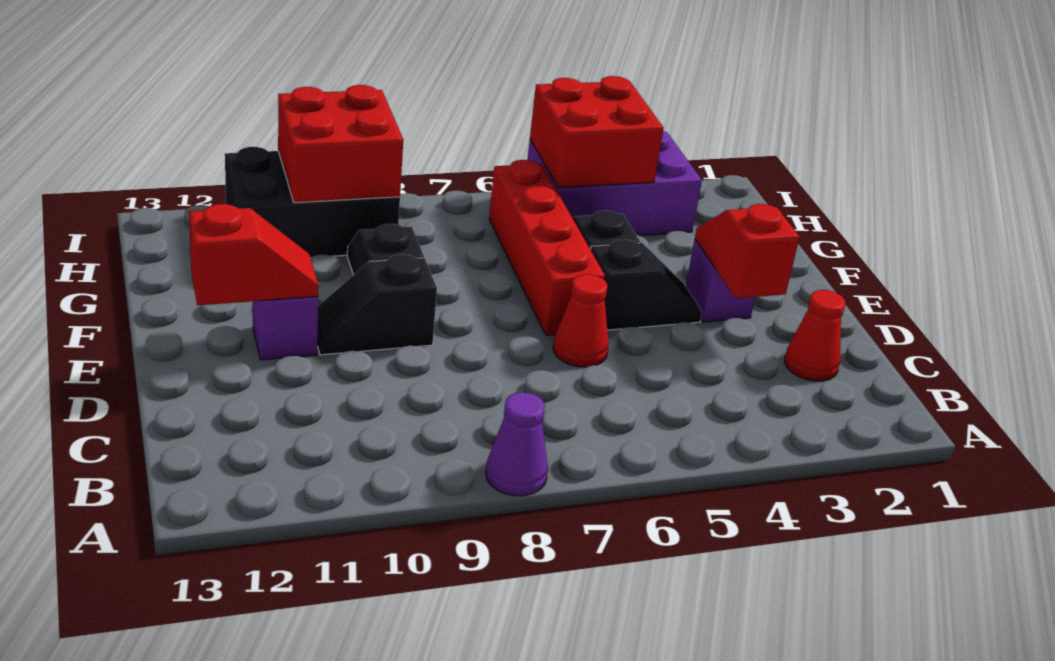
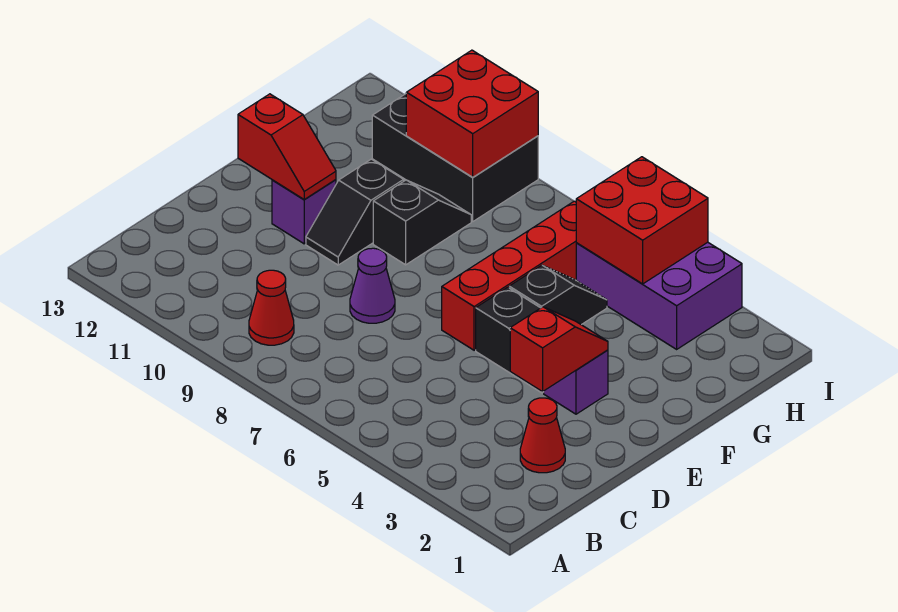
purple 1x1 cone [486,392,548,496] -> purple 1x1 cone moved to [350,248,395,323]
red 1x1 cone [553,274,609,367] -> red 1x1 cone moved to [249,270,294,345]
black 1x2 slope [317,255,437,355] -> black 1x2 slope turned to [306,159,404,265]

